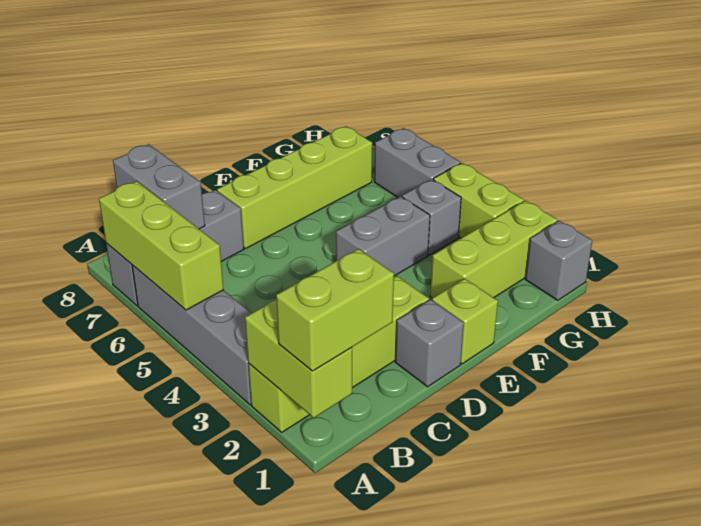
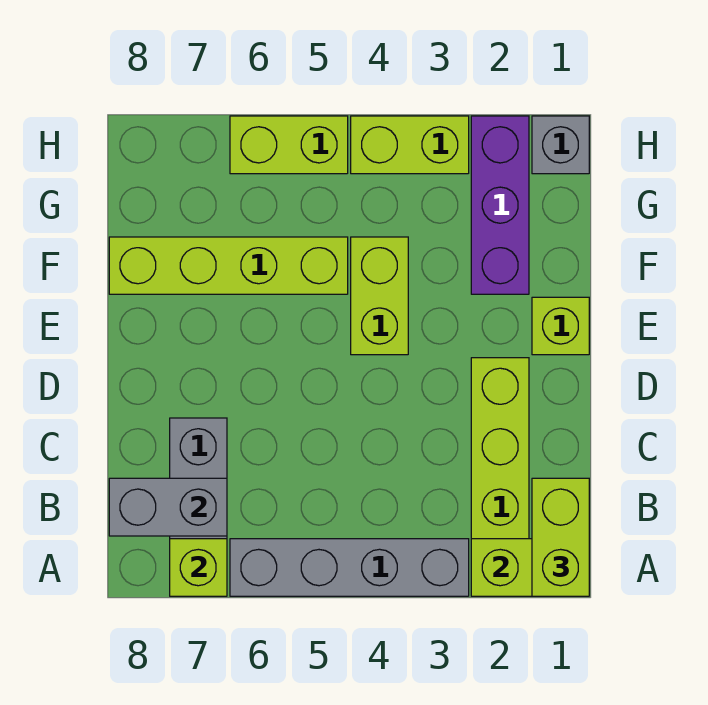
lime 1x3 brick [99,181,224,310] -> lime 1x1 brick [170,539,227,596]
grey 1x1 brick [395,299,464,387] -> none
lime 1x4 brick [217,126,372,249] -> lime 1x4 brick turned to [109,237,348,294]
grey 1x2 brick [336,196,430,276] -> lime 1x2 brick [351,237,408,355]
lime 1x3 brick [430,201,557,298] -> purple 1x3 brick [471,116,529,294]
grey 1x1 brick [402,179,461,255] -> none
grey 1x2 brick [374,128,461,197] -> lime 1x2 brick [230,116,348,174]

